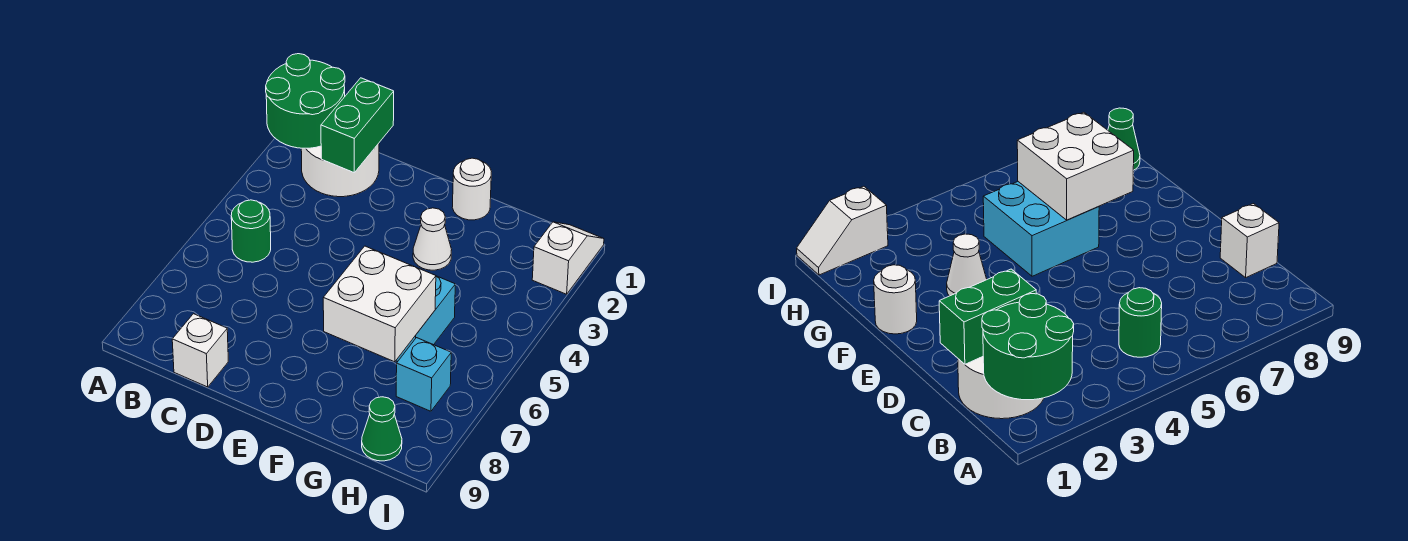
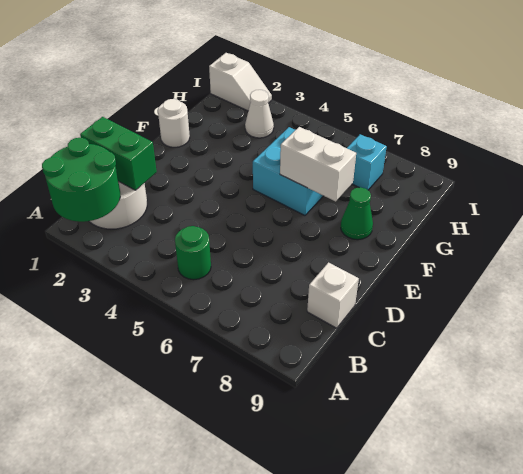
white 1x1 cone [413,208,452,270] -> white 1x1 cone moved to [245,90,274,138]
white 2x2 brick [323,246,436,362] -> white 1x2 brick [280,127,356,202]
green 1x1 cone [362,397,402,461] -> green 1x1 cone moved to [341,187,373,240]
white 1x2 slope [532,222,604,294] -> white 1x2 slope turned to [209,53,272,111]

